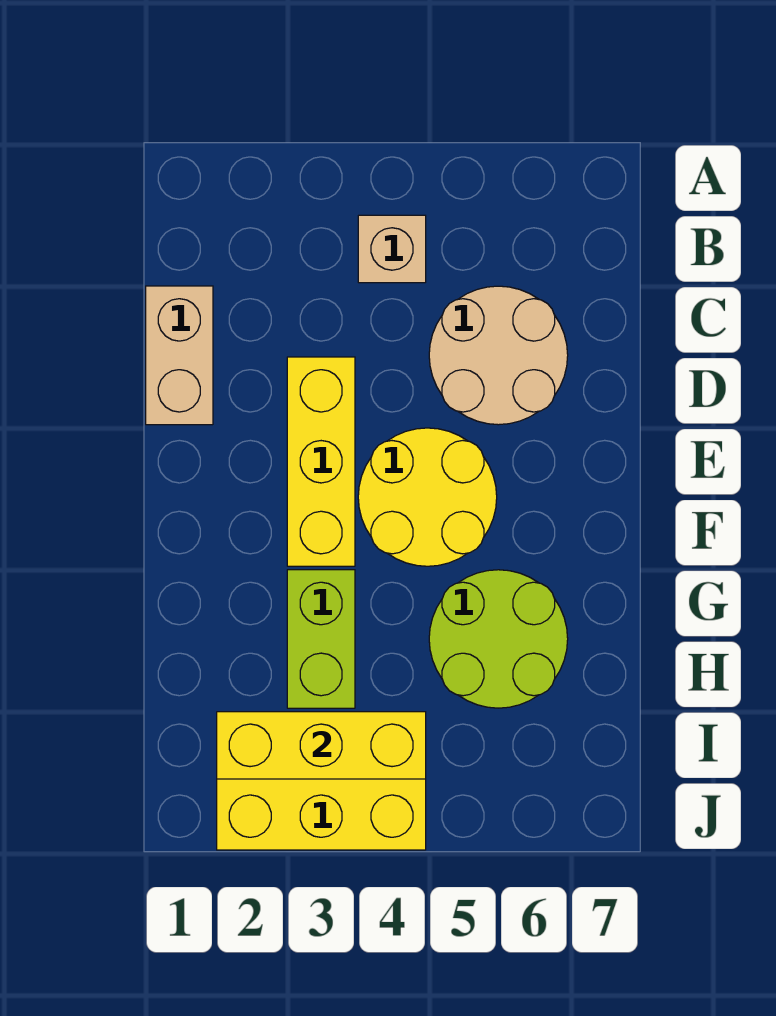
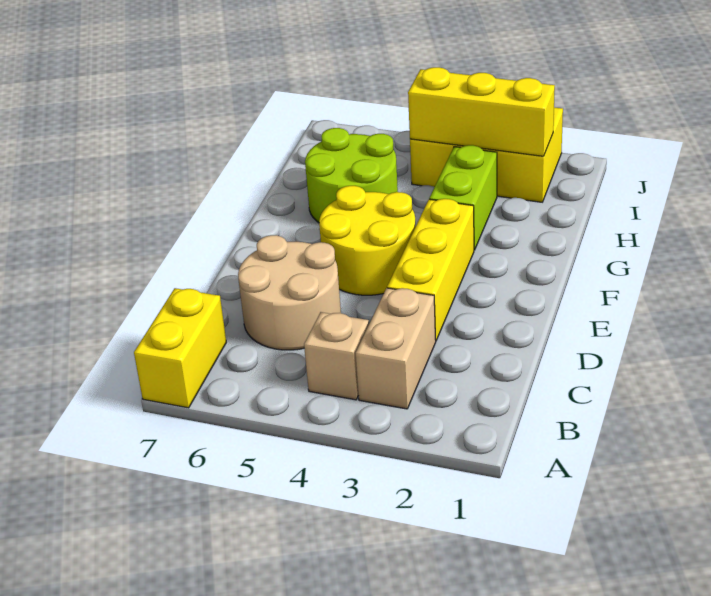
none -> yellow 1x2 brick [134,288,226,408]
tan 1x2 brick [146,286,213,425] -> tan 1x2 brick moved to [356,288,436,409]

